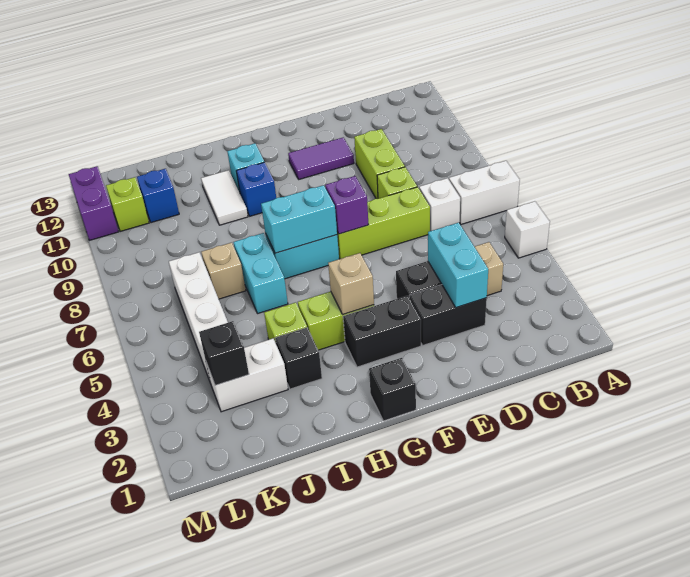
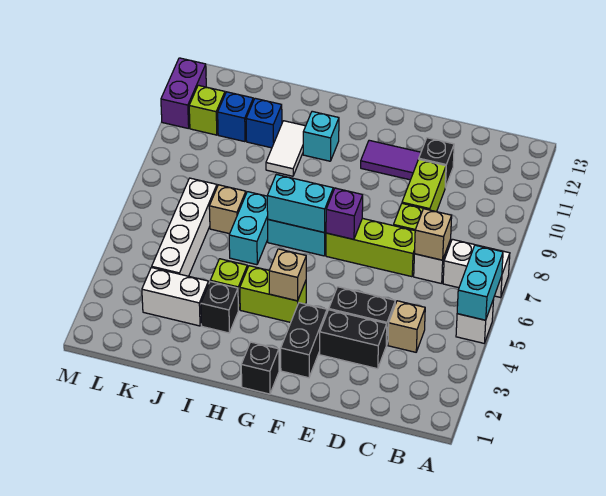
none -> tan 1x1 brick [414,209,452,260]
cyan 1x2 brick [428,223,488,308] -> cyan 1x2 brick moved to [457,245,503,320]
black 1x2 brick [343,296,421,367] -> black 1x2 brick turned to [281,303,327,378]
blue 1x1 brick [236,162,276,216] -> blue 1x1 brick moved to [246,98,282,148]
black 1x1 brick [199,321,249,385] -> black 1x1 brick moved to [419,138,454,188]

